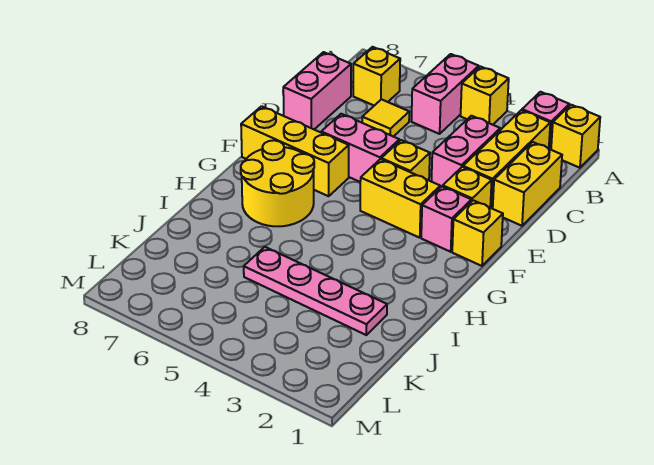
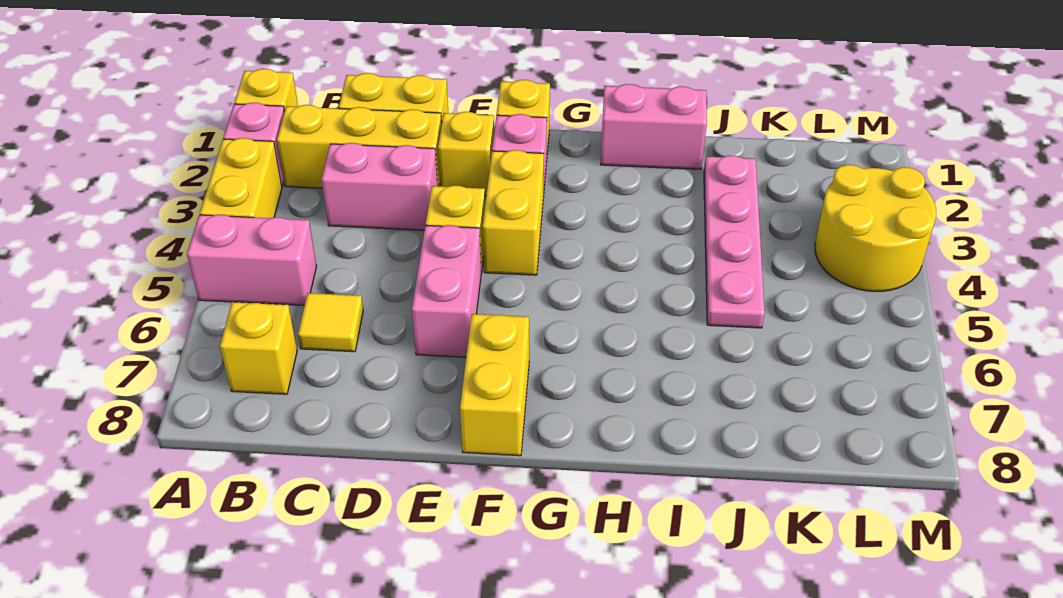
yellow 1x1 brick [461,66,509,125] -> yellow 1x2 brick [200,138,282,218]
pink 1x2 brick [283,52,351,129] -> pink 1x2 brick moved to [600,84,707,169]
yellow 1x3 brick [241,106,349,196] -> yellow 1x2 brick [460,314,529,456]
yellow 2x2 round brick [241,140,314,226] -> yellow 2x2 round brick moved to [815,165,936,291]

